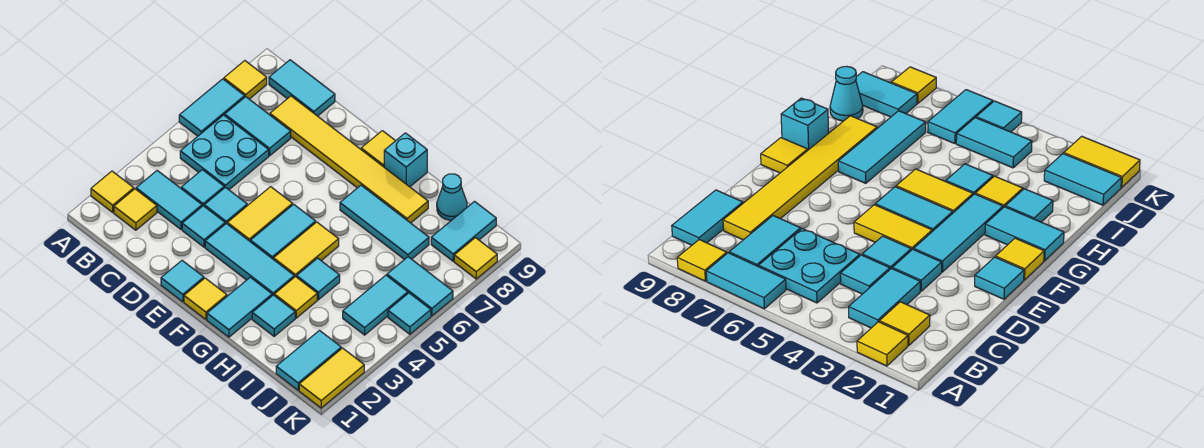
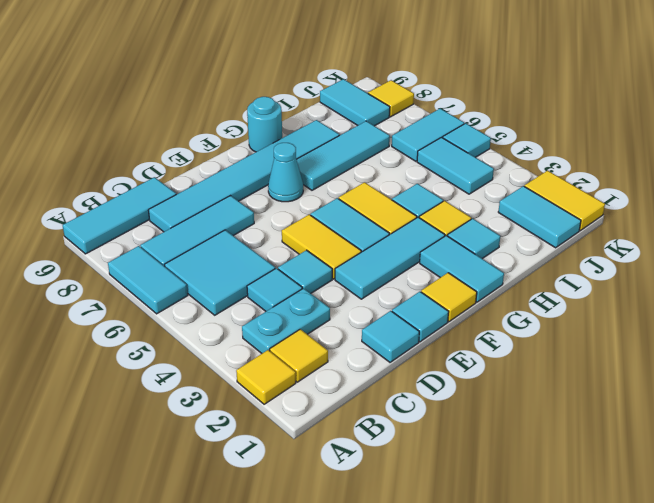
yellow 1x1 tile [224,61,267,99] -> none
cyan 1x2 tile [136,171,202,229] -> cyan 1x2 plate [242,288,330,353]
cyan 2x2 plate [180,115,269,190] -> cyan 2x2 tile [165,230,275,315]
cyan 1x2 tile [225,97,291,156] -> cyan 1x3 tile [140,196,254,266]
cyan 1x2 tile [269,60,335,116] -> cyan 1x3 tile [63,177,176,254]
yellow 1x6 tile [270,96,428,223] -> cyan 1x6 tile [148,120,339,232]
cyan 1x1 tile [182,206,225,247] -> cyan 1x1 tile moved to [362,311,419,362]
yellow 1x1 tile [361,131,395,167] -> none
cyan 1x1 brick [384,133,427,187] -> cyan 1x1 round brick [247,97,282,152]
cyan 1x1 cone [437,174,467,220] -> cyan 1x1 cone moved to [268,143,303,202]

